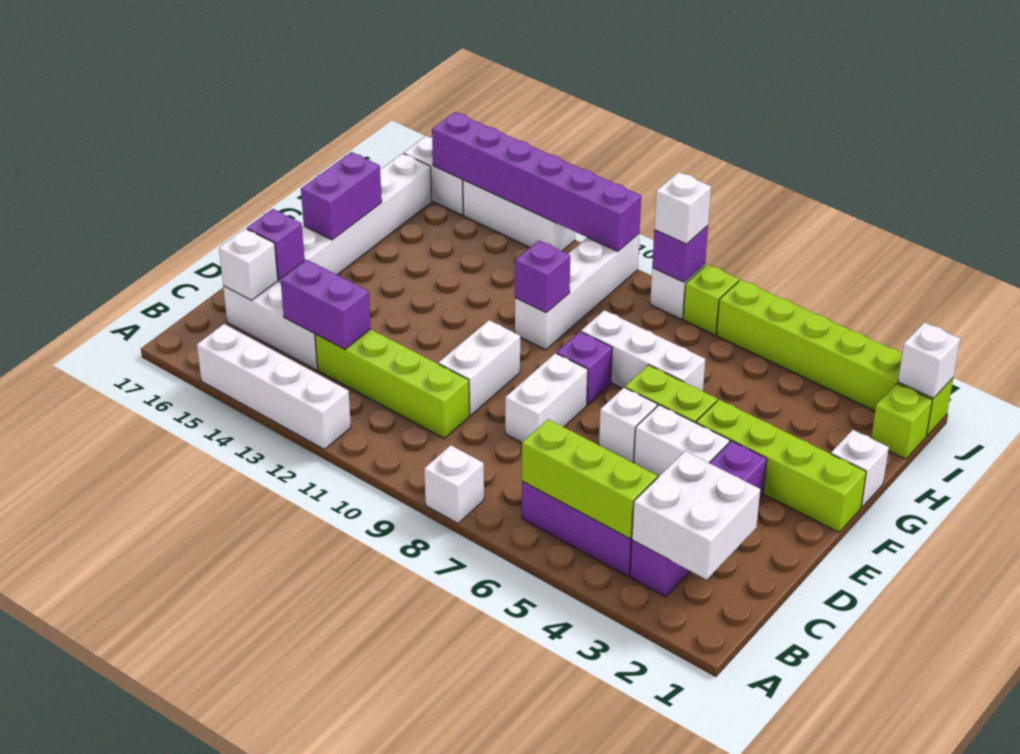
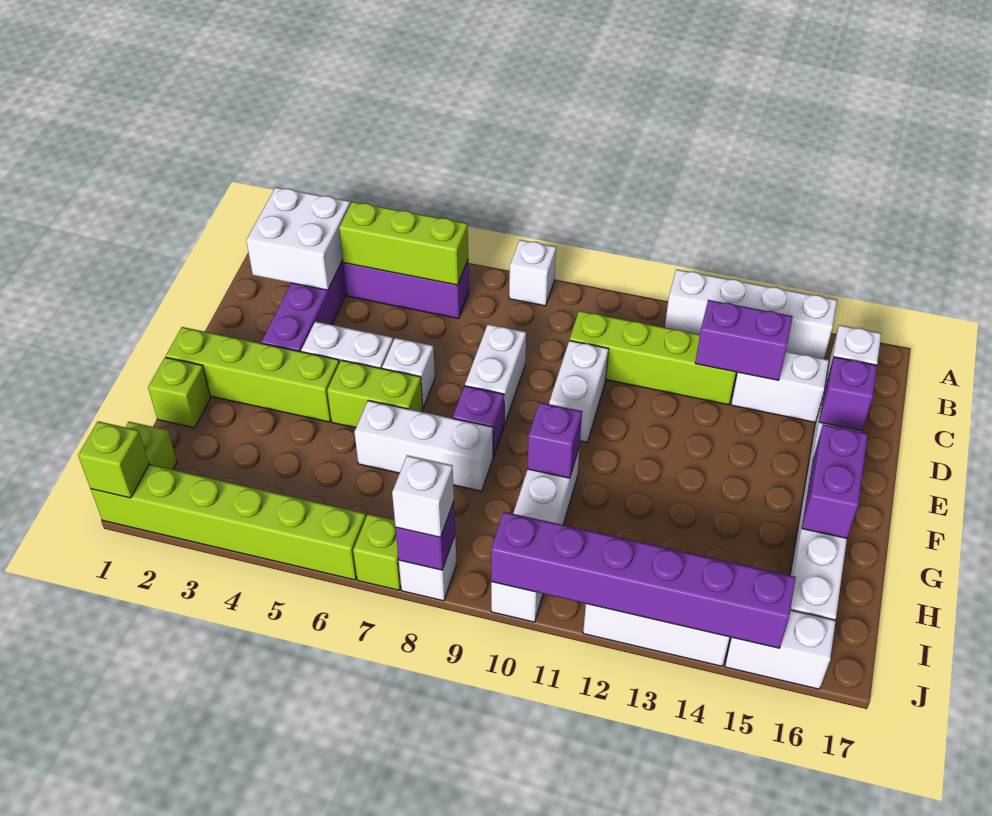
white 1x1 brick [831,430,889,507] -> lime 1x1 brick [148,357,210,428]
white 1x1 brick [898,322,960,398] -> lime 1x1 brick [78,421,149,498]

